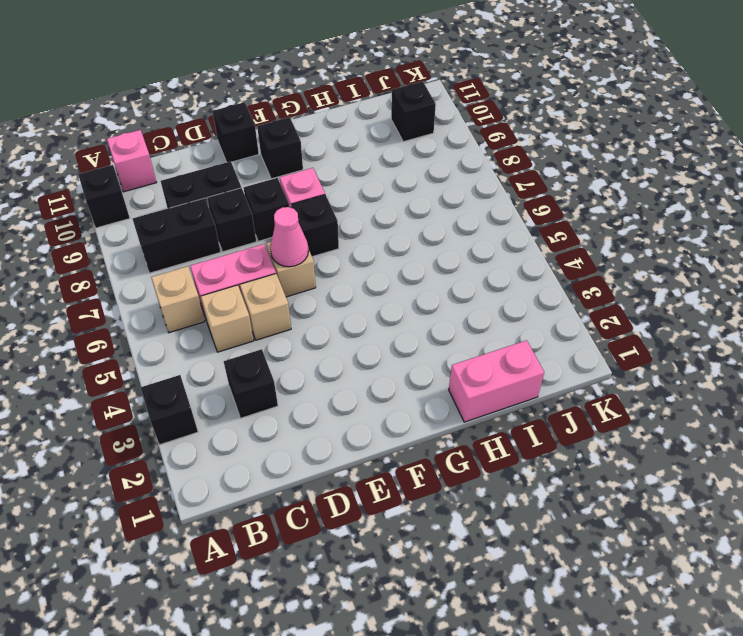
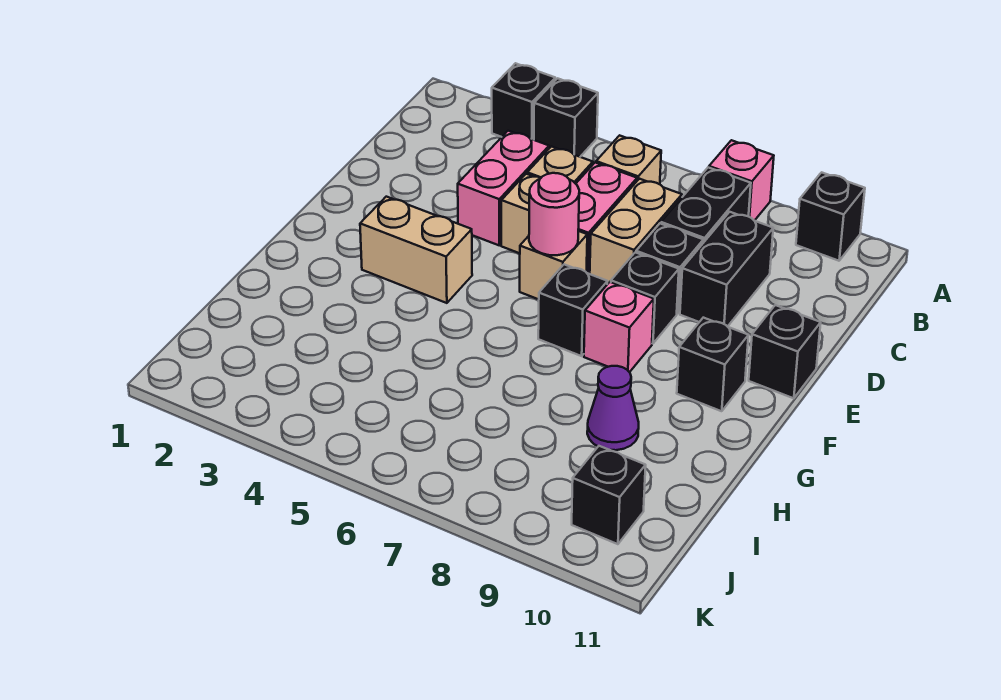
pink 1x1 brick [107,130,156,192] -> pink 1x1 brick moved to [709,140,774,221]
black 1x1 brick [224,349,278,418] -> black 1x1 brick moved to [534,78,598,157]
none -> tan 1x2 brick [590,179,682,284]
pink 1x1 cone [270,207,309,267] -> pink 1x1 round brick [529,173,579,255]
none -> tan 1x2 brick [360,197,472,303]
pink 1x2 brick [449,340,544,422] -> pink 1x2 brick moved to [458,131,549,245]
none -> purple 1x1 cone [587,366,639,450]

